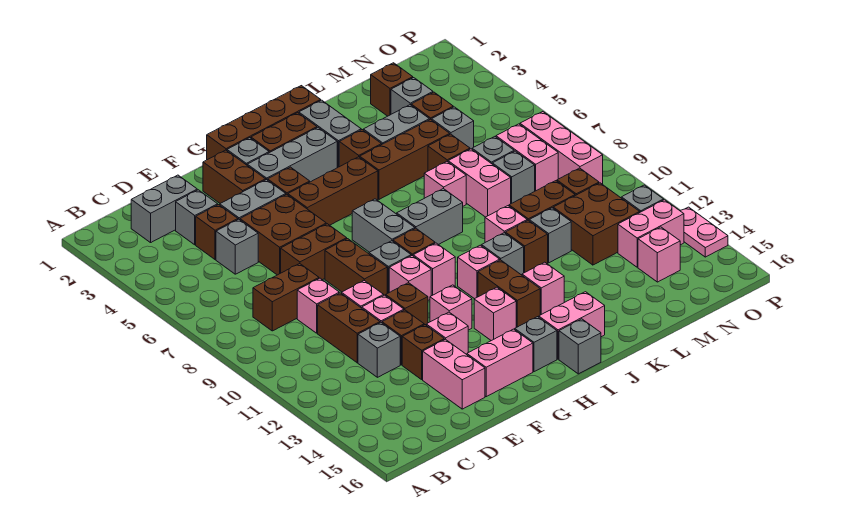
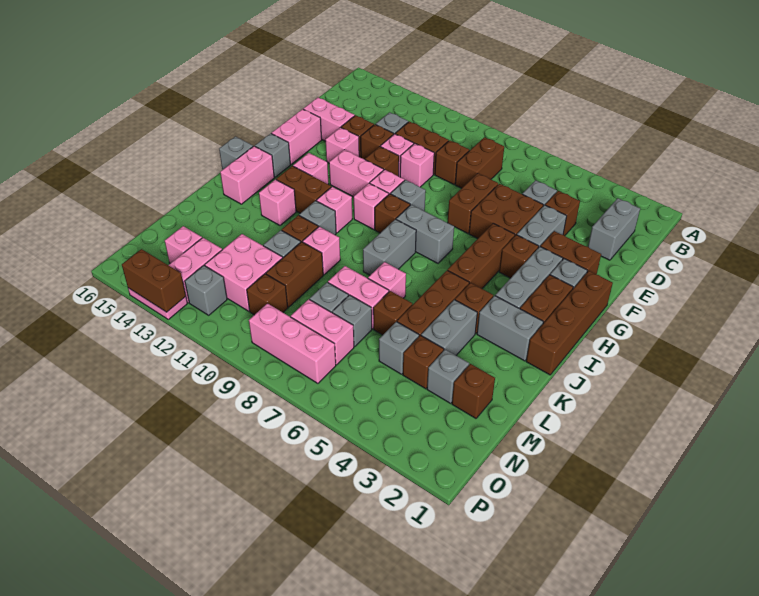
grey 1x1 brick [176,190,218,245] -> none
pink 1x1 brick [297,278,339,333] -> brown 1x1 brick [435,140,469,184]
brown 1x2 brick [325,239,387,296] -> brown 1x2 brick moved to [122,249,186,312]
pink 1x1 brick [430,285,472,330] -> pink 1x2 brick [329,150,384,197]
brown 2x2 brick [553,183,640,265] -> pink 2x2 brick [205,234,283,311]

